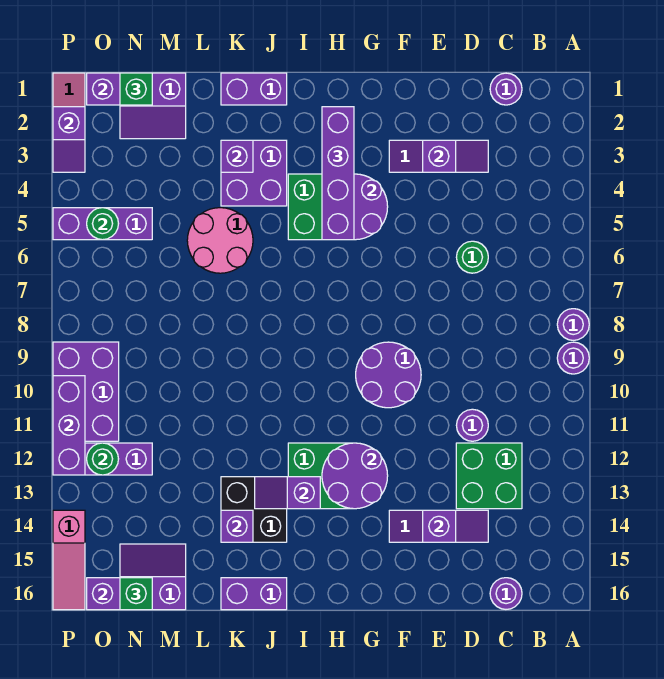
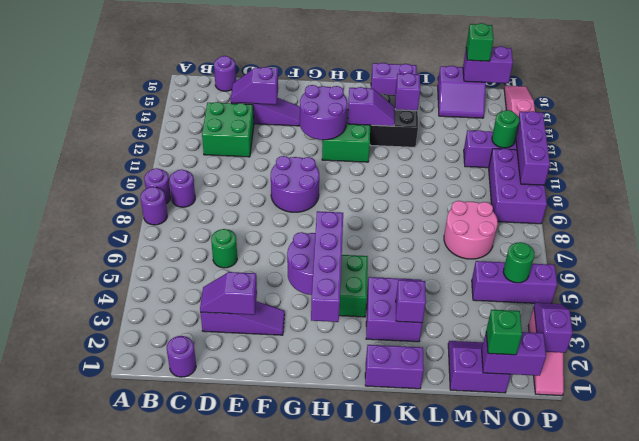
purple 1x1 round brick [456,409,488,441] -> purple 1x1 round brick moved to [169,170,195,207]
pink 2x2 round brick [187,208,253,273] -> pink 2x2 round brick moved to [444,201,498,259]

